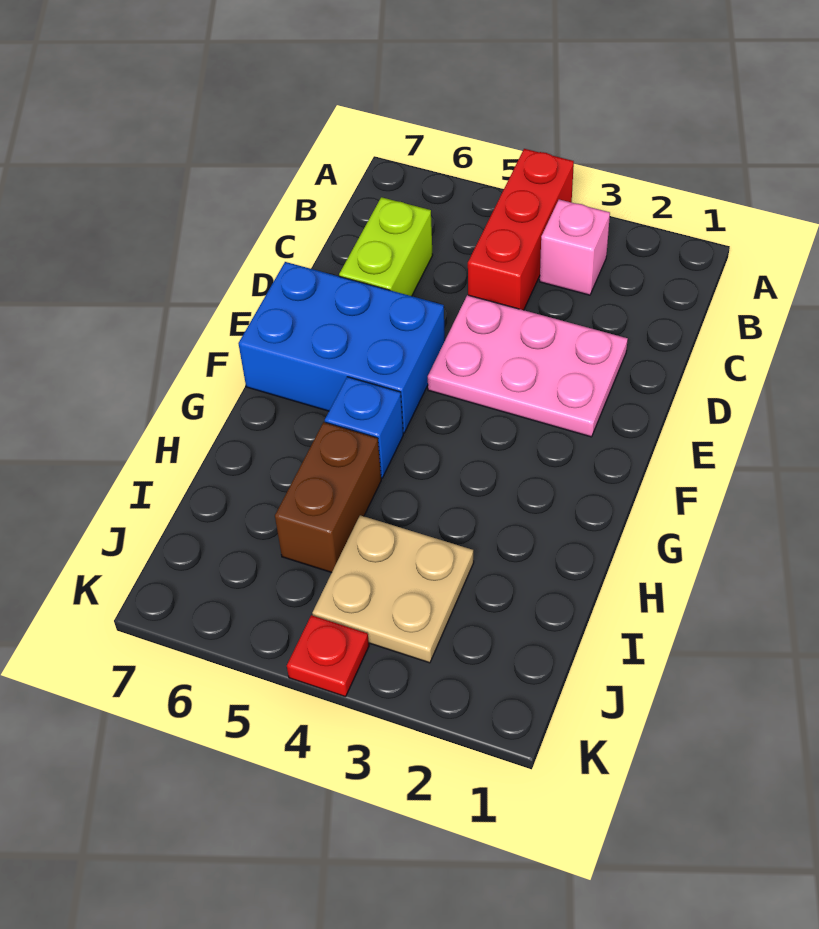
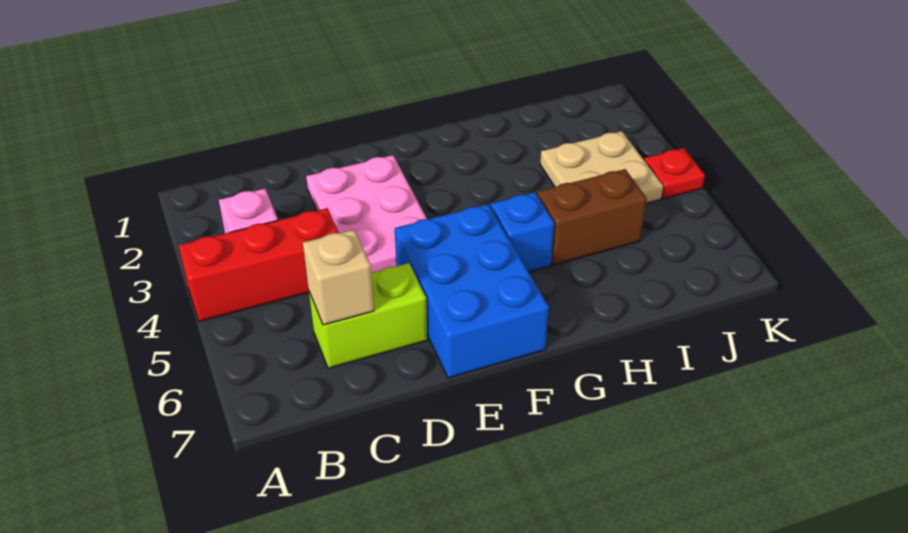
none -> tan 1x1 brick [303,230,374,325]

